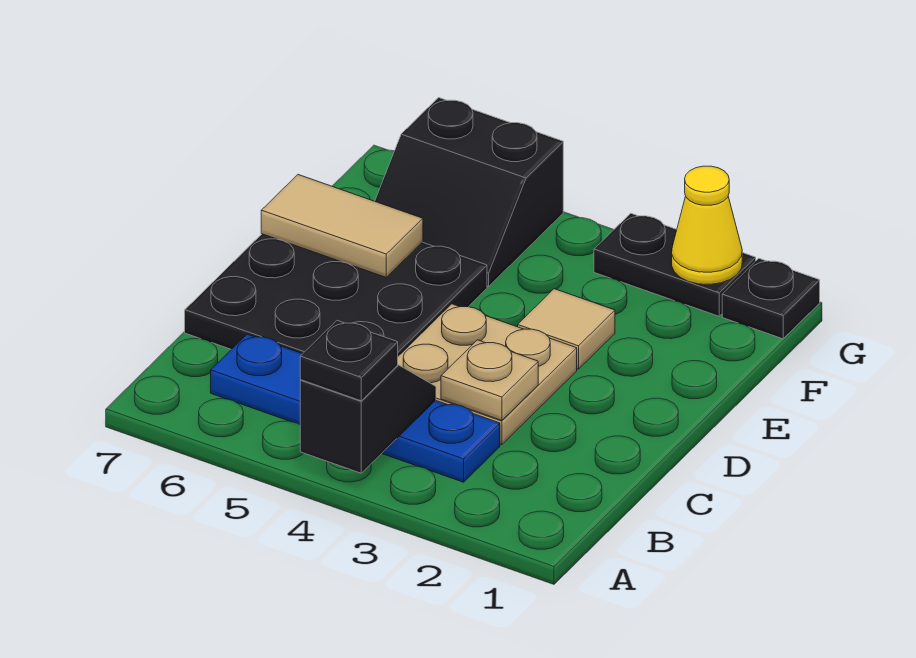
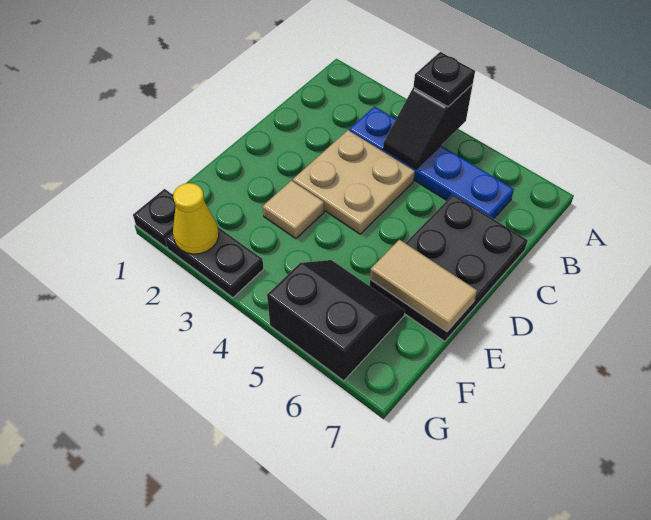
tan 1x1 plate [441,340,538,420] -> none
black 3x3 plate [185,234,487,356] -> black 2x3 plate [370,195,528,341]

